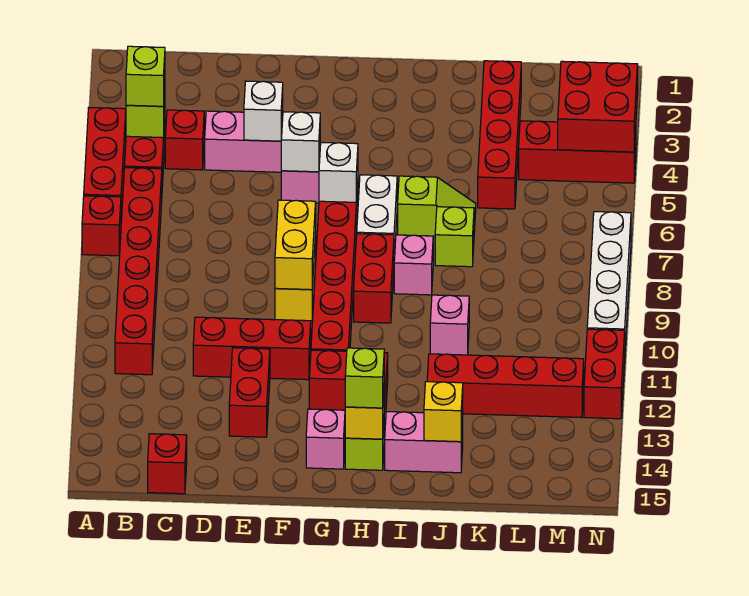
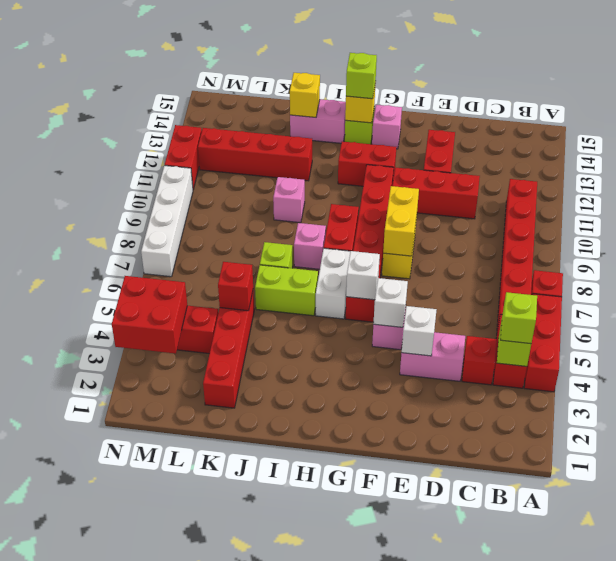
red 1x1 brick [148,434,187,494] -> red 1x1 brick moved to [218,262,253,311]
lime 1x2 slope [398,176,476,236] -> lime 1x2 brick [255,265,318,316]

